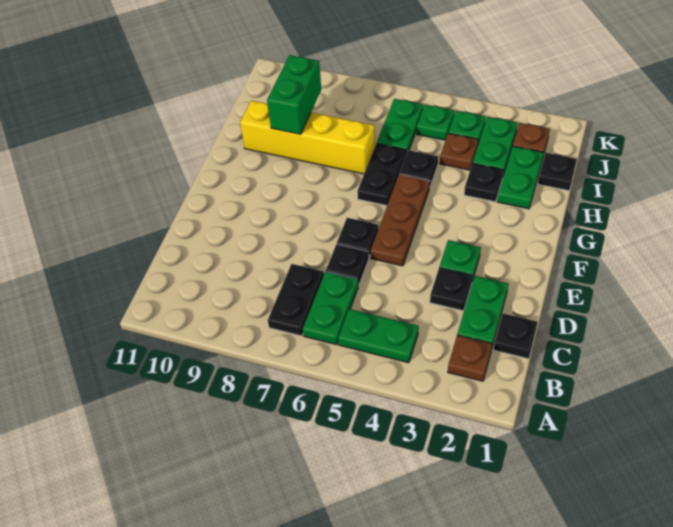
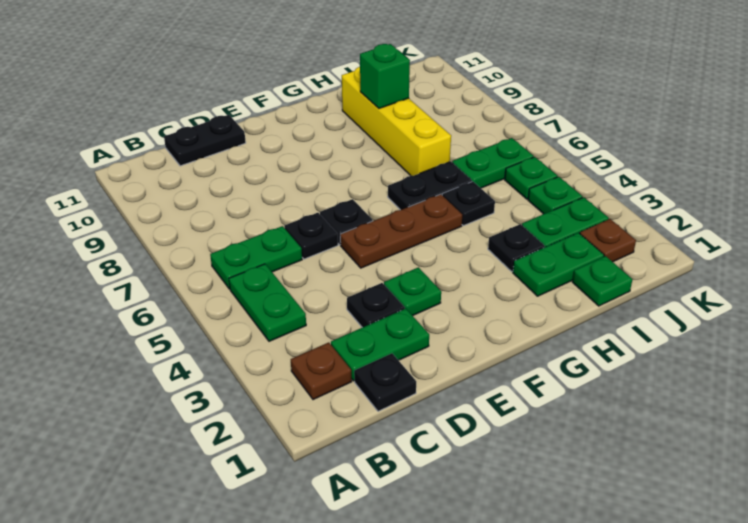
black 1x2 plate [268,264,324,336] -> black 1x2 plate moved to [164,115,246,166]
green 1x2 brick [267,55,321,134] -> green 1x1 brick [360,44,410,108]
black 1x1 plate [538,153,577,191] -> green 1x1 plate [572,256,633,306]
brown 1x1 plate [440,133,478,170] -> none

